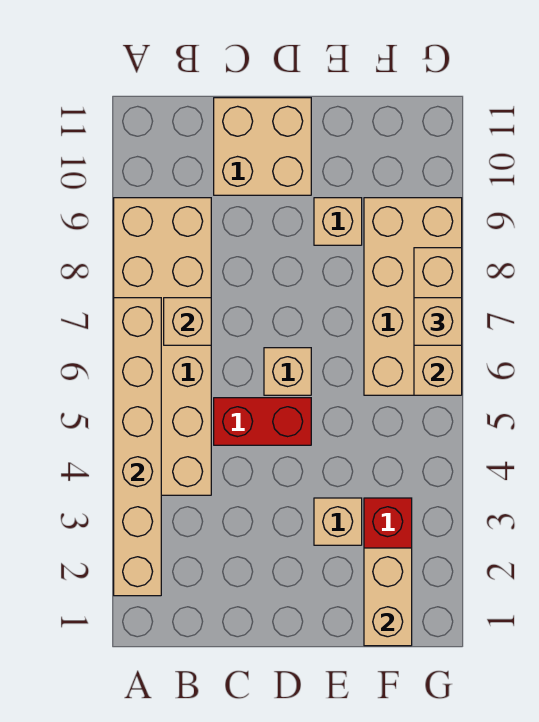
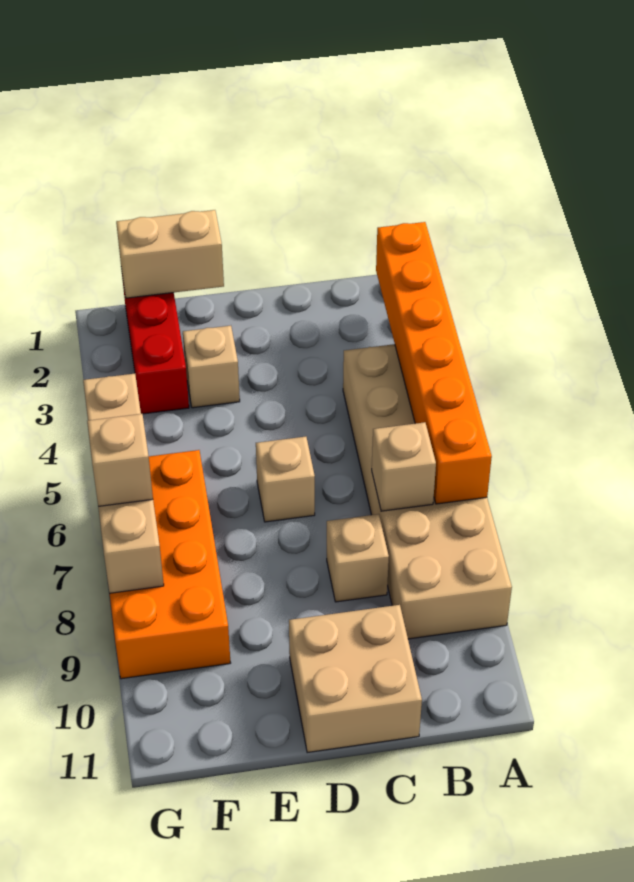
tan 1x6 brick [114,298,161,596] -> orange 1x6 brick [376,222,492,504]
red 1x2 brick [214,398,311,445] -> none
tan 1x1 brick [314,198,362,245] -> tan 1x1 brick moved to [327,514,389,602]
tan 1x2 brick [364,548,412,646] -> tan 1x2 brick turned to [116,210,224,298]
tan 2x4 brick [364,198,462,395] -> orange 2x4 brick [110,450,231,679]
tan 1x3 brick [414,248,462,395] -> tan 1x4 brick [83,374,164,593]

